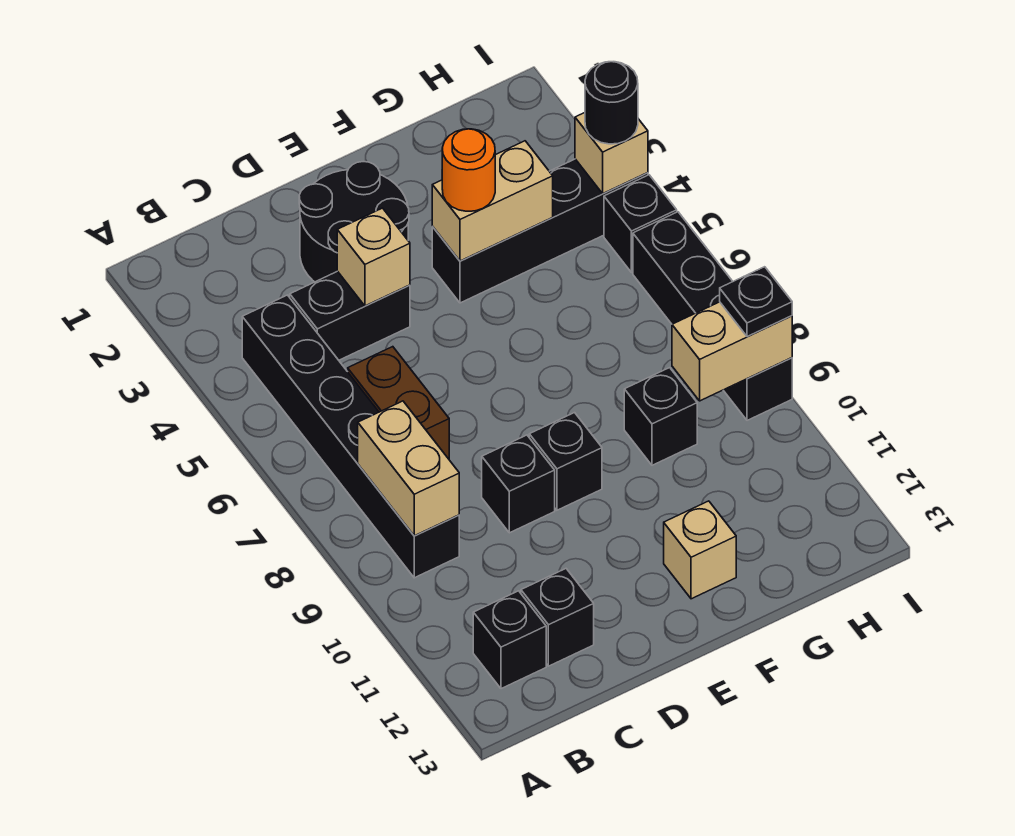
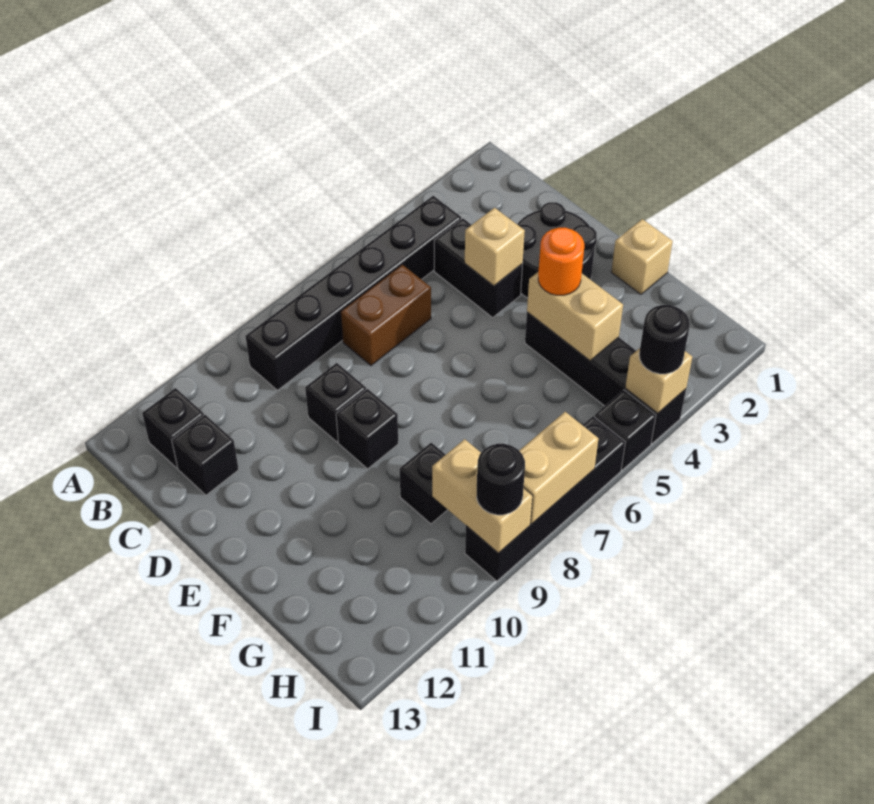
tan 1x2 brick [358,401,459,536] -> tan 1x2 brick moved to [519,412,599,524]
tan 1x1 brick [664,501,736,599] -> tan 1x1 brick moved to [611,219,673,294]
black 1x1 plate [720,267,792,337] -> black 1x1 round brick [477,444,525,515]

